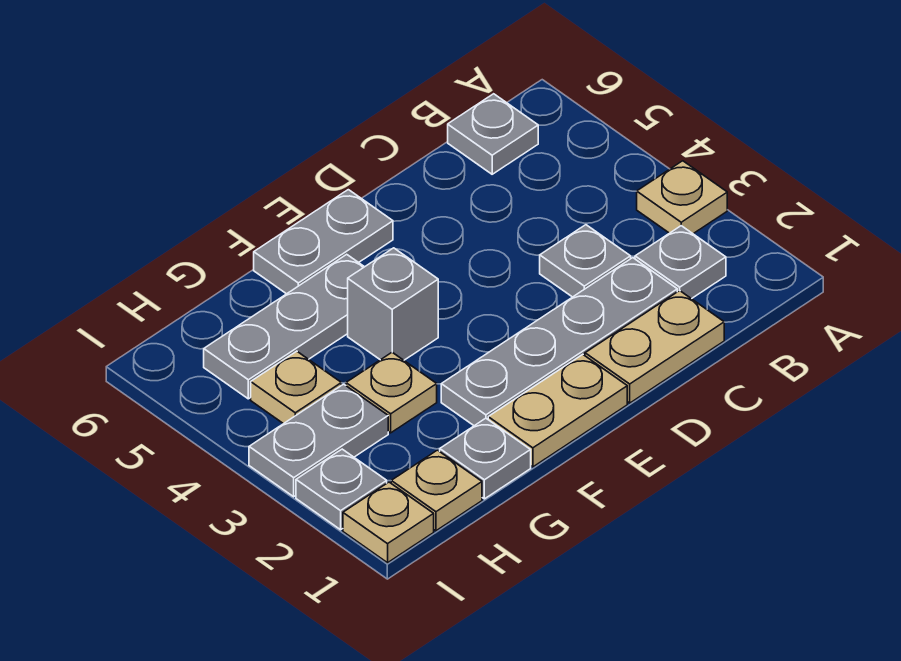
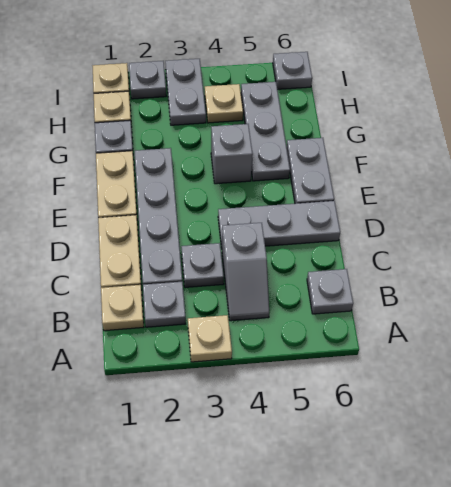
none -> grey 1x2 slope [222,223,269,321]
none -> grey 1x3 plate [218,201,340,248]
tan 1x1 plate [346,352,437,433] -> tan 1x1 plate moved to [101,285,144,331]
none -> grey 1x1 plate [273,52,312,89]

